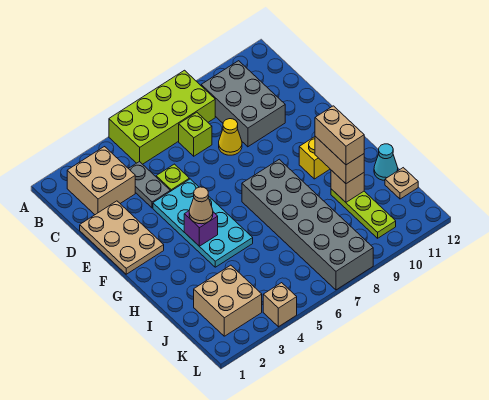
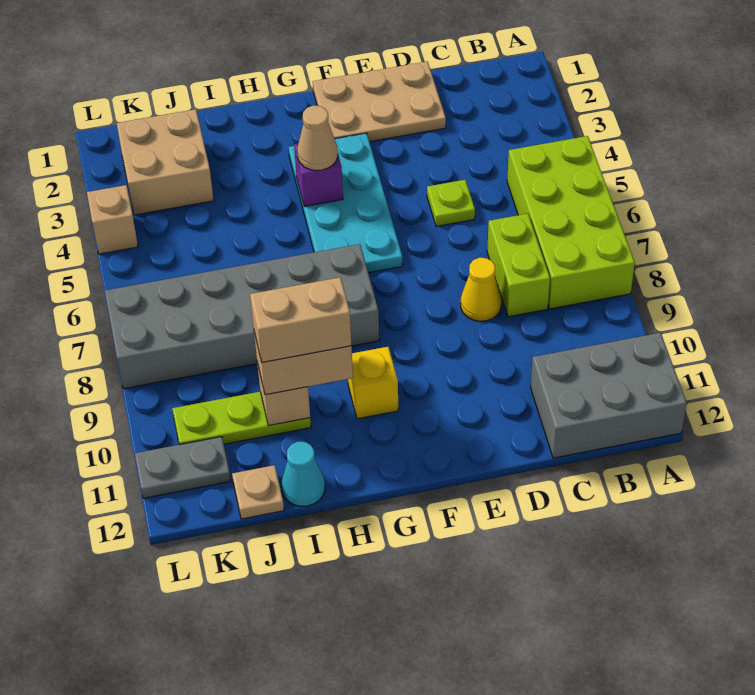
tan 2x2 brick [67,147,135,215] -> none
grey 2x3 brick [201,61,285,147] -> grey 2x3 brick moved to [530,333,687,458]
grey 1x2 plate [128,161,170,208] -> grey 1x2 plate moved to [135,437,231,498]
lime 1x1 brick [179,112,212,156] -> lime 1x2 brick [487,214,550,317]
cyan 2x4 plate [153,179,253,267] -> cyan 2x4 plate turned to [289,133,403,273]

